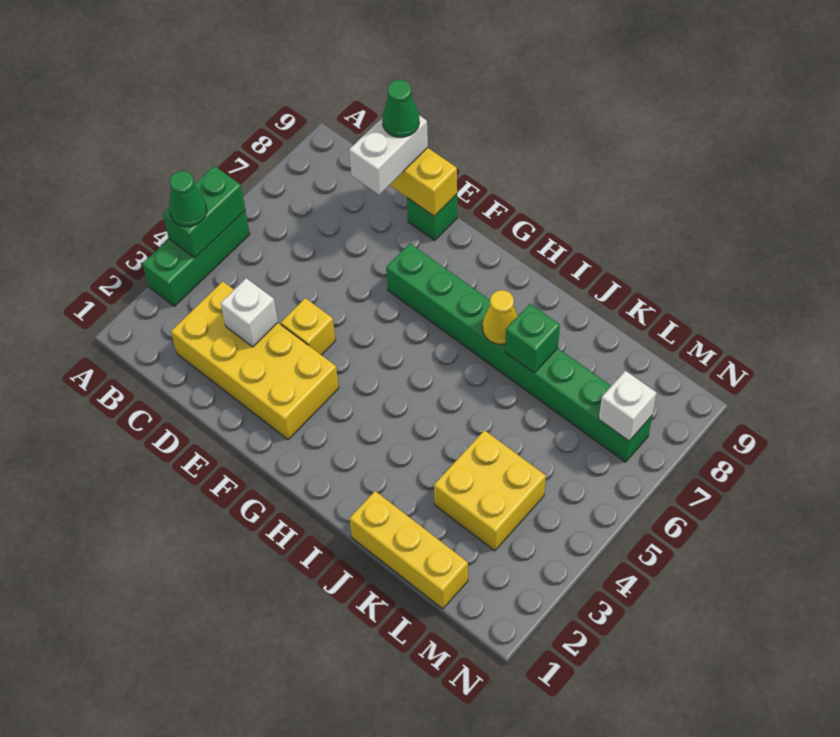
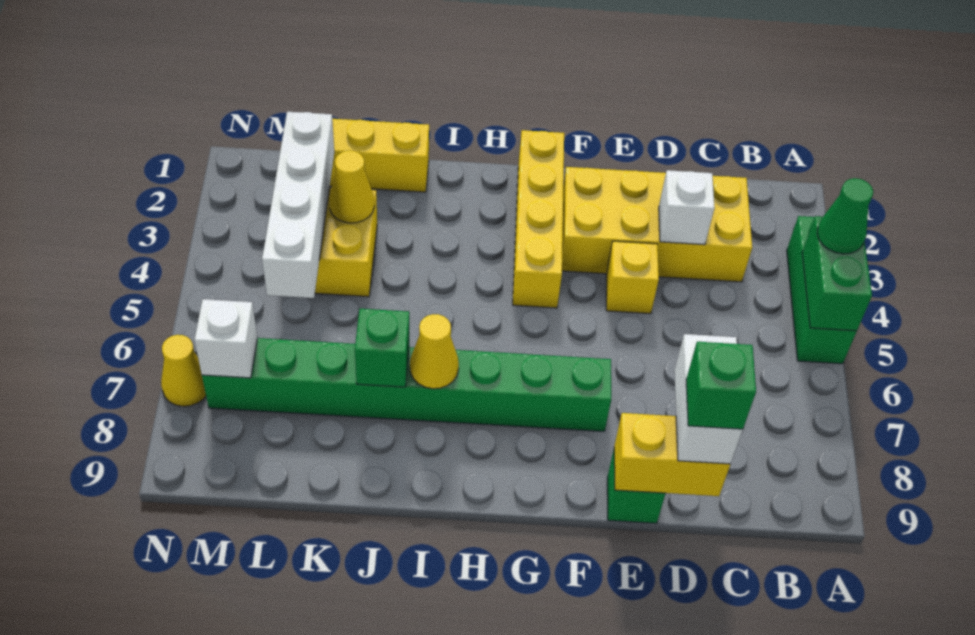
green 1x1 cone [382,80,419,137] -> green 1x1 brick [686,342,756,429]
none -> yellow 1x4 brick [513,130,564,308]
none -> yellow 1x1 cone [329,150,374,223]
none -> white 1x4 brick [262,112,334,298]
none -> yellow 1x1 cone [161,335,206,406]

